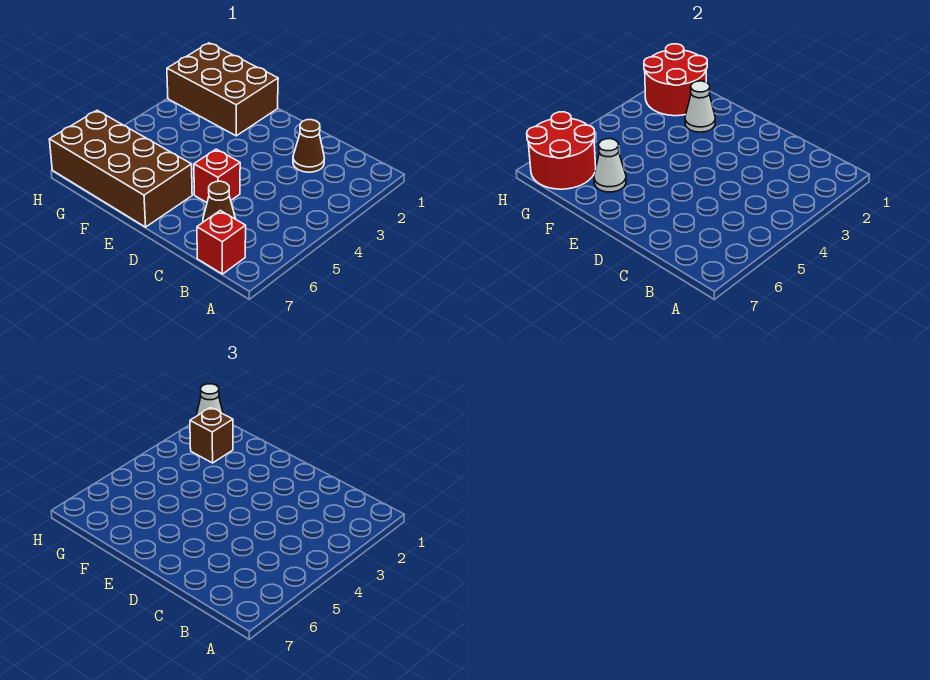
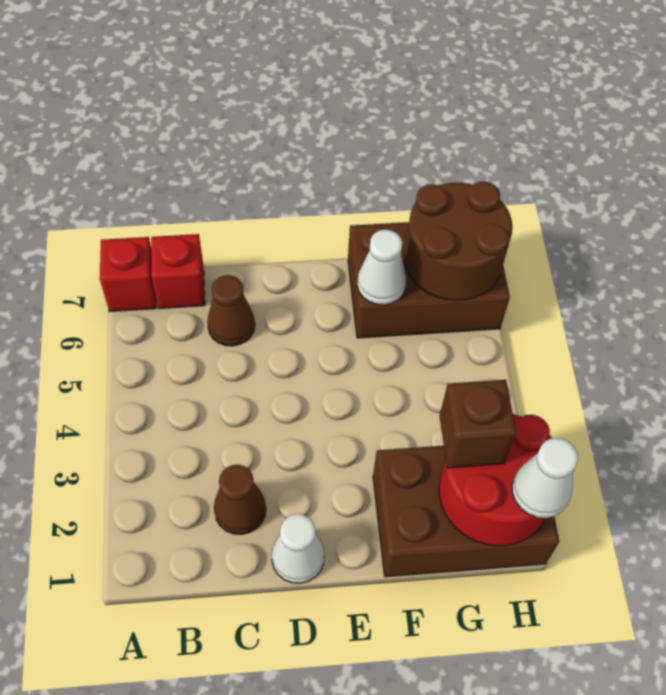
red 1x1 brick [194,149,240,203] -> red 1x1 brick moved to [100,237,156,312]
brown 2x4 brick [49,110,192,227] -> brown 2x3 brick [348,222,510,338]
white 1x1 cone [685,81,715,132] -> white 1x1 cone moved to [272,514,324,583]
red 2x2 round brick [527,112,596,189] -> brown 2x2 round brick [404,182,512,300]

